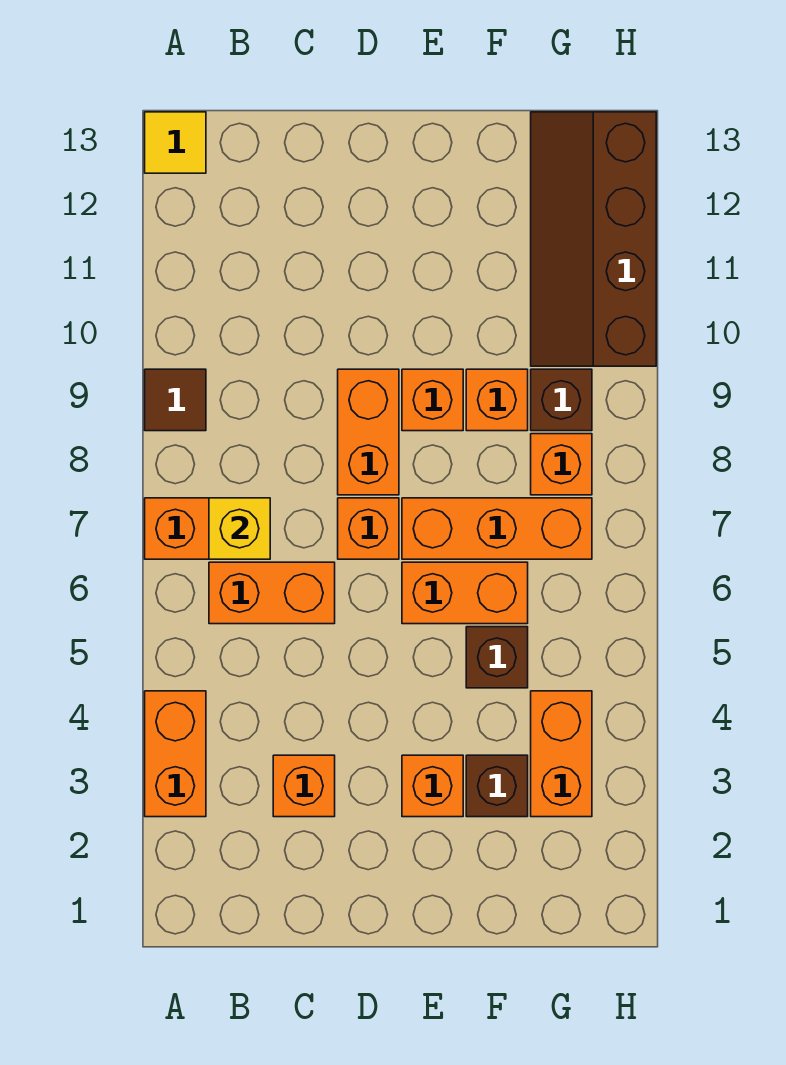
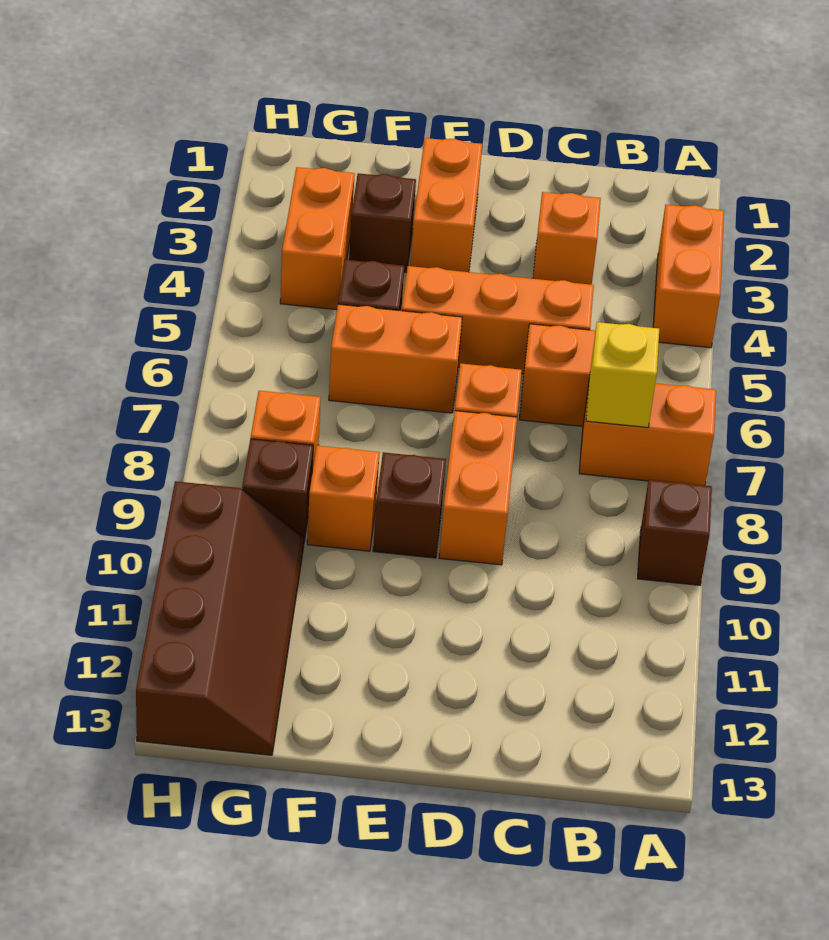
brown 1x1 tile [145,369,206,431] -> brown 1x1 brick [638,480,712,585]
yellow 1x1 tile [145,112,206,173] -> none
orange 1x1 brick [402,755,463,817] -> orange 1x2 brick [410,138,482,272]
orange 1x3 brick [402,498,592,559] -> orange 1x3 brick moved to [402,266,594,374]
orange 1x1 brick [402,369,463,431] -> brown 1x1 brick [373,452,446,558]

